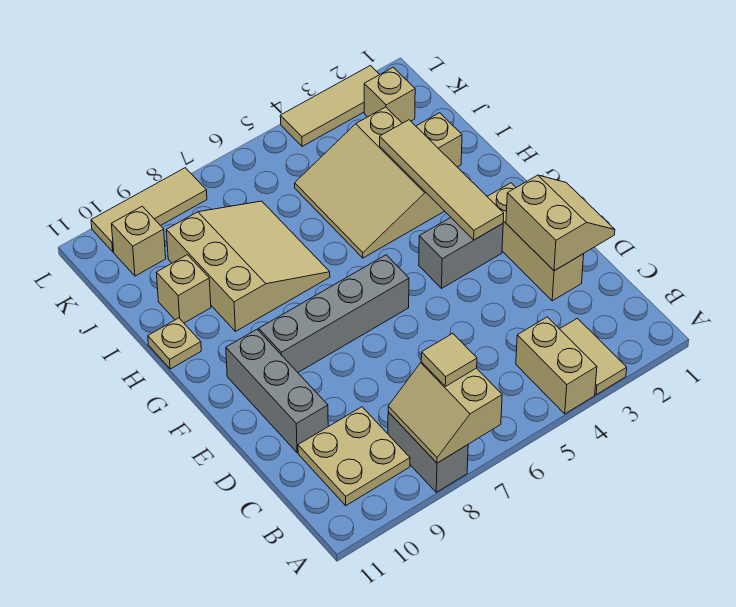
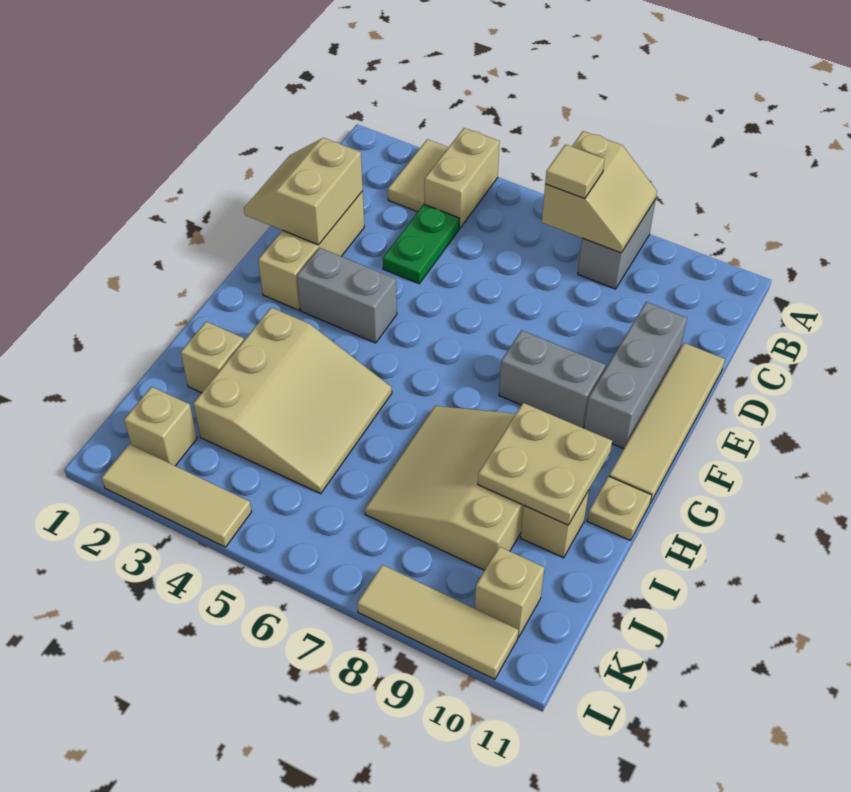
tan 2x2 plate [298,407,410,506] -> tan 2x2 plate moved to [478,403,612,525]
none -> green 1x2 plate [383,204,460,284]
tan 1x4 tile [380,120,504,240] -> tan 1x4 tile moved to [609,343,725,503]
grey 1x4 brick [259,255,409,372] -> grey 1x2 brick [499,330,606,428]

